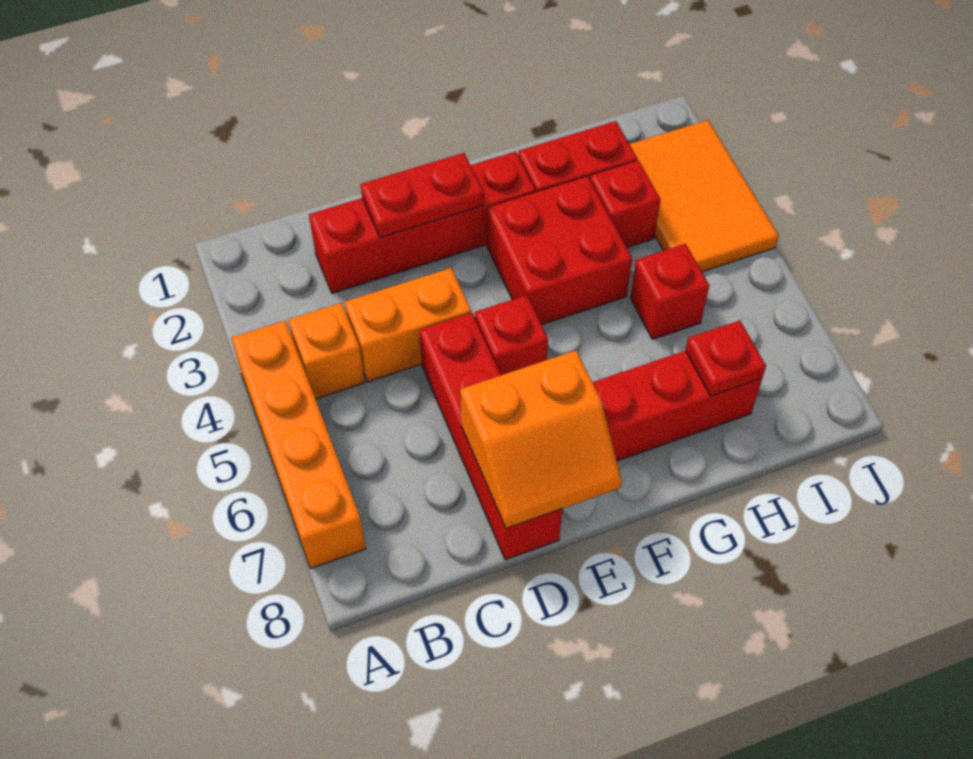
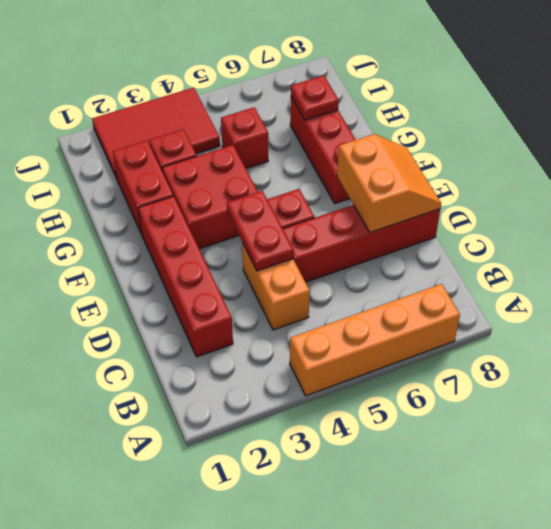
orange 1x1 brick [289,303,365,399] -> none
red 1x2 plate [361,153,484,238] -> red 1x2 plate moved to [227,191,293,271]
orange 2x3 tile [630,120,779,272] -> red 2x3 tile [92,88,220,179]

